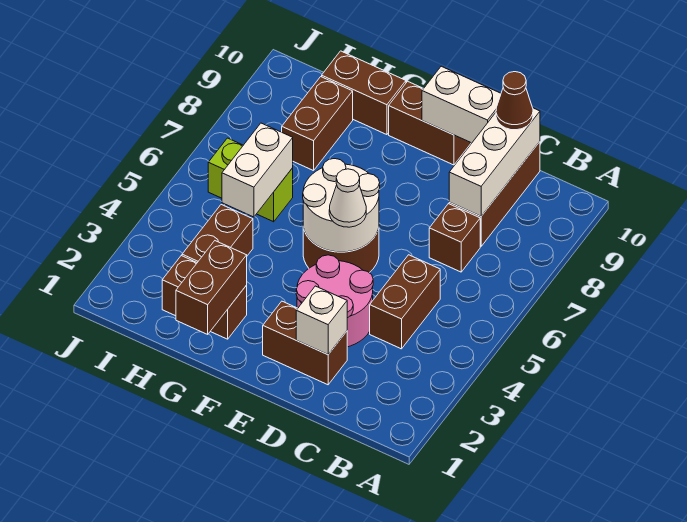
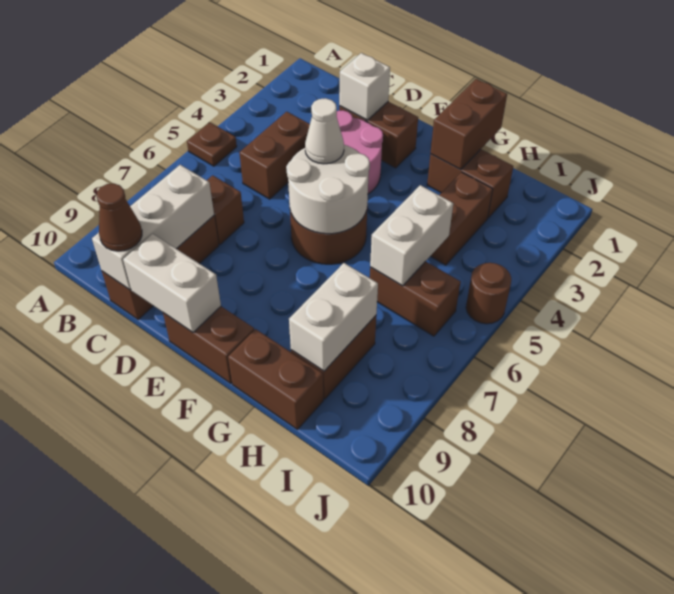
none -> brown 1x1 plate [187,123,237,166]
lime 1x2 brick [208,138,293,222] -> brown 1x2 brick [370,261,460,336]
none -> white 1x2 brick [289,263,378,371]
none -> brown 1x1 round brick [466,263,511,324]

